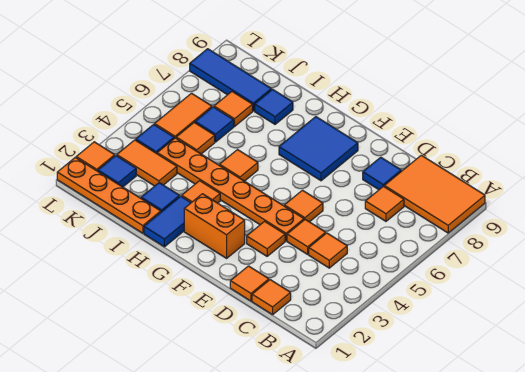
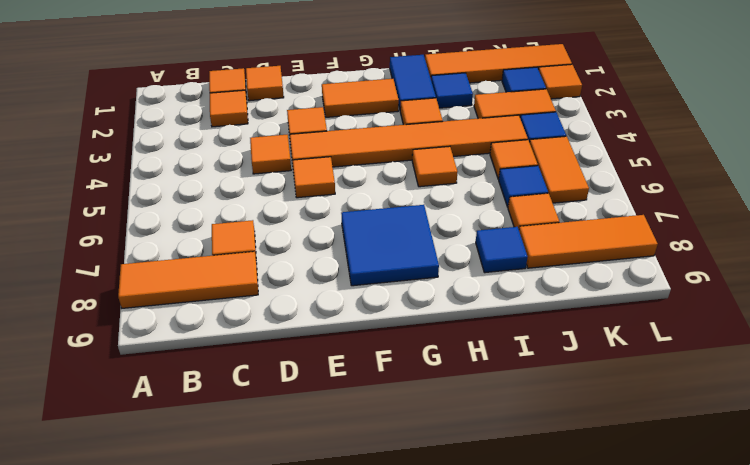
orange 2x3 tile [384,155,485,233] -> orange 1x3 tile [118,252,258,308]
orange 1x1 tile [309,233,347,268] -> orange 1x1 tile moved to [210,90,248,127]
blue 1x1 tile [363,157,401,190] -> none
orange 1x6 plate [157,138,304,241] -> orange 1x6 tile [290,115,528,167]
orange 1x2 brick [184,194,245,258] -> orange 1x2 tile [322,79,399,117]
orange 1x4 plate [57,157,161,233] -> orange 1x4 tile [425,44,572,83]
blue 1x3 tile [190,49,272,111] -> orange 1x3 tile [519,215,658,268]

